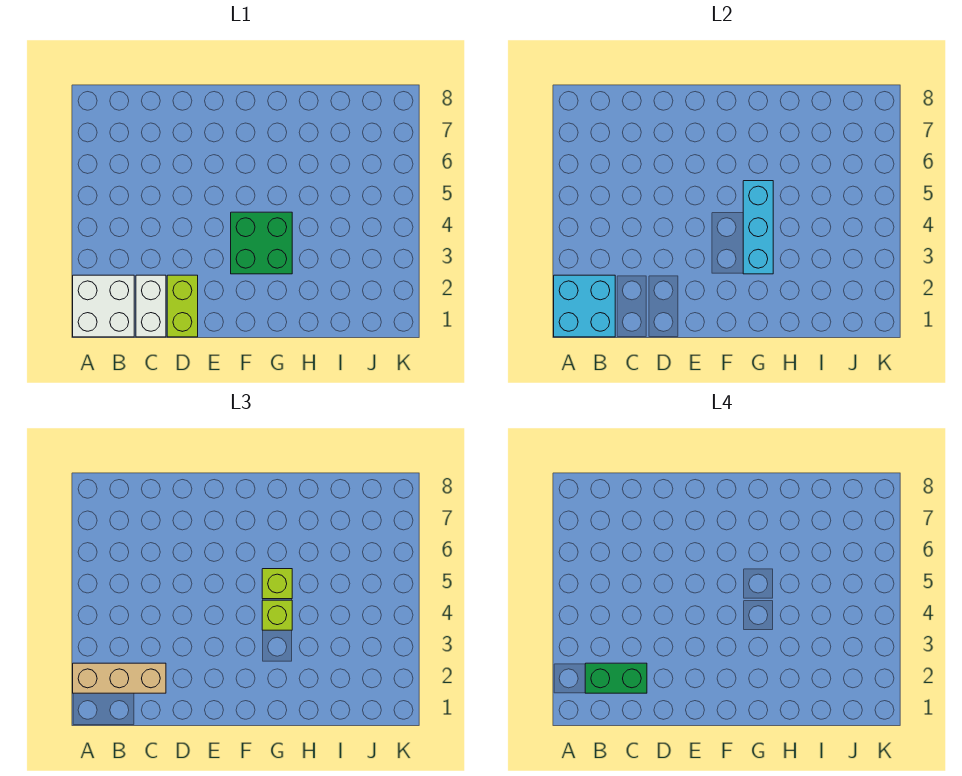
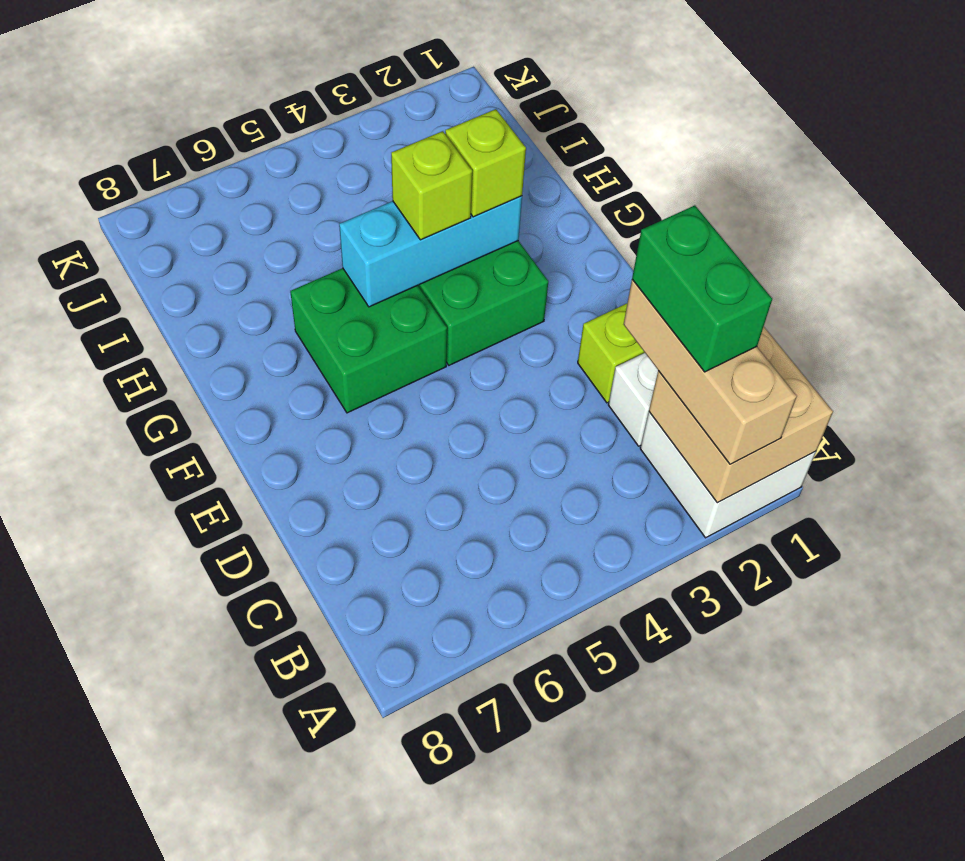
cyan 2x2 brick [554,275,615,337] -> tan 2x2 brick [649,327,833,503]
none -> green 2x2 brick [290,268,447,413]
lime 1x1 brick [262,569,292,599] -> lime 1x1 brick moved to [445,109,526,217]

